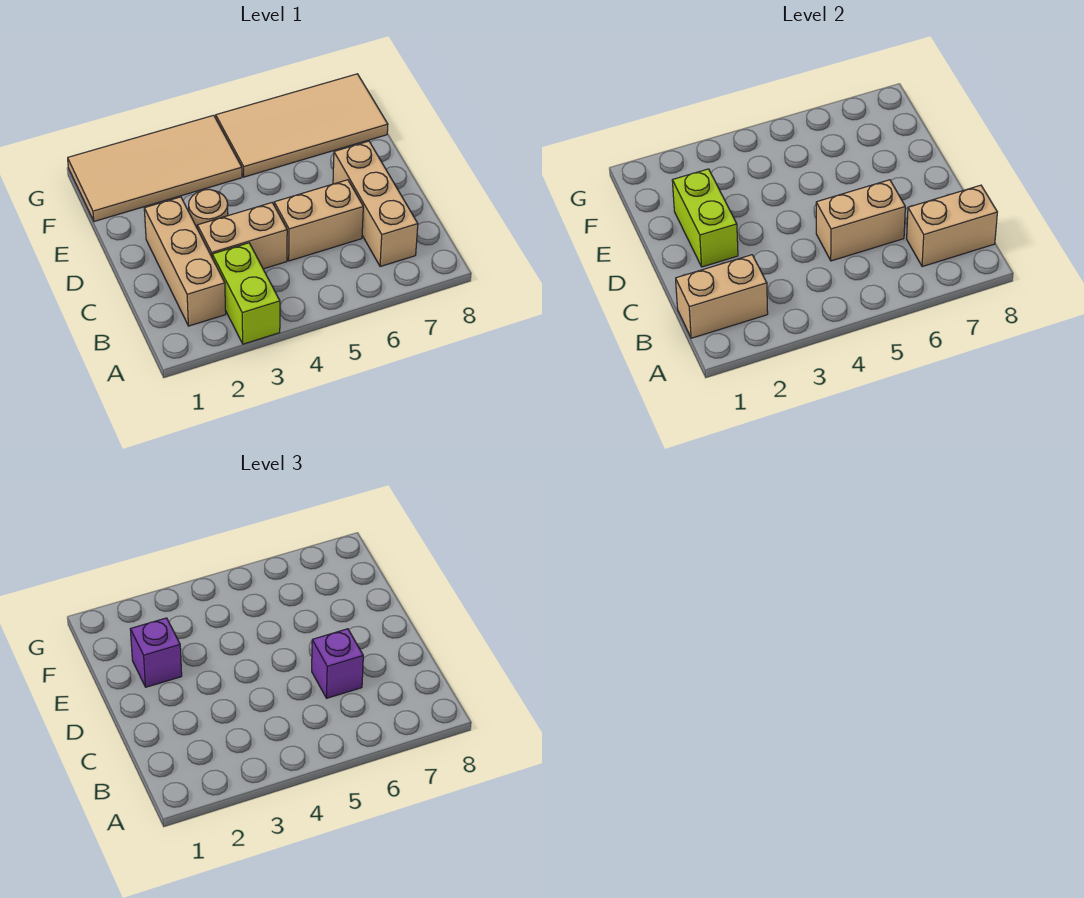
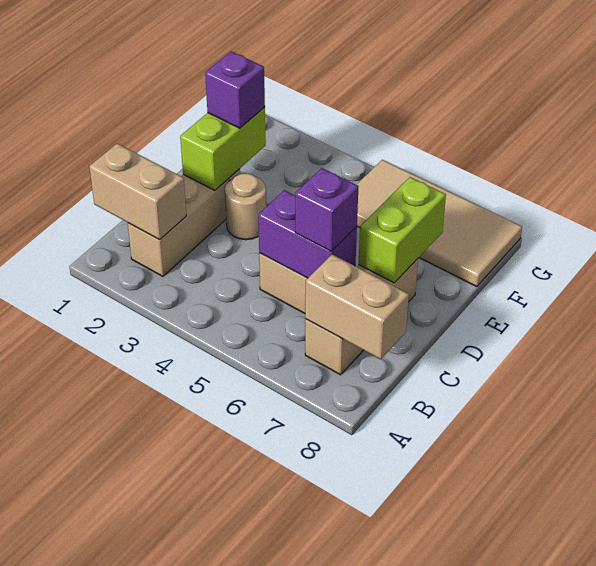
lime 1x2 brick [212,243,280,344] -> lime 1x2 brick moved to [359,177,446,283]
tan 1x2 brick [197,203,287,269] -> none
tan 1x2 brick [816,180,905,261] -> purple 1x2 brick [258,190,357,278]
tan 2x4 tile [68,115,242,221] -> none

